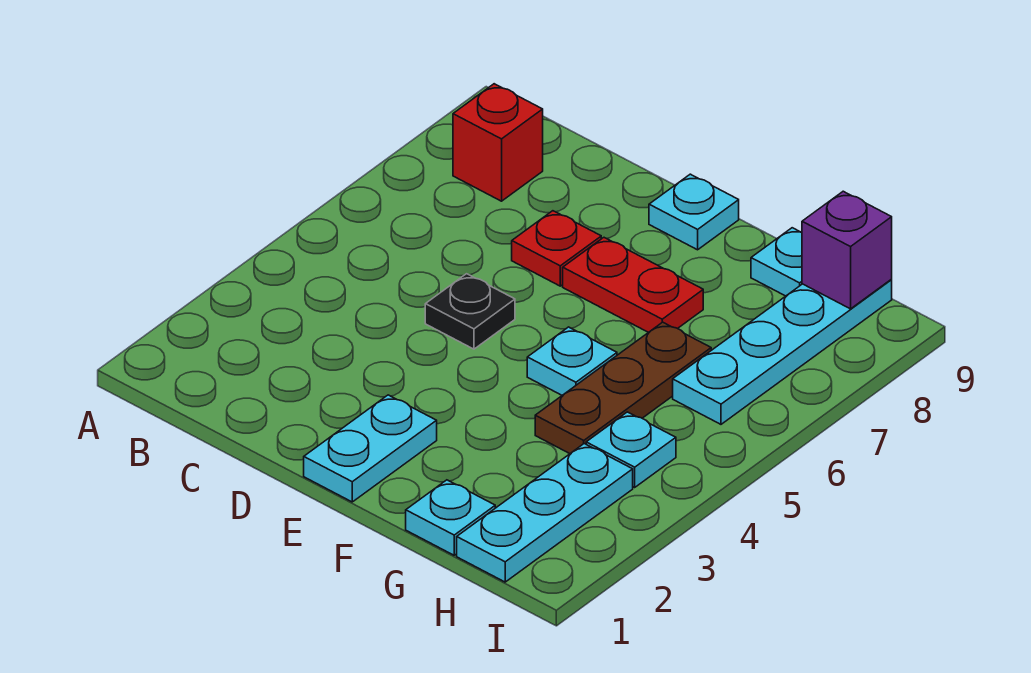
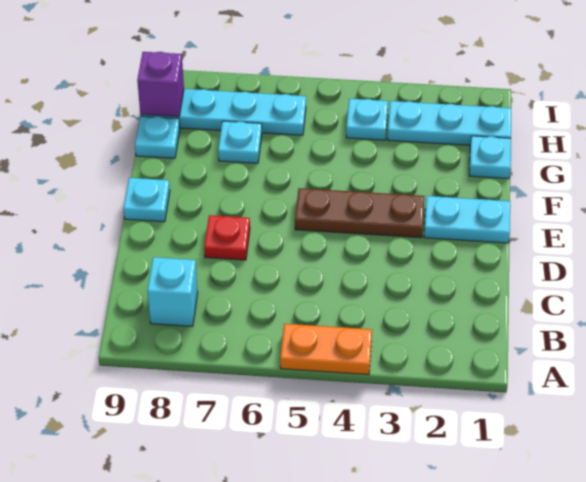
none -> orange 1x2 plate [280,324,372,375]
red 1x1 brick [453,84,543,201] -> cyan 1x1 brick [147,257,198,326]
black 1x1 plate [425,274,515,349] -> none
red 1x2 plate [563,238,703,333] -> none
cyan 1x1 plate [527,327,617,395] -> cyan 1x1 plate moved to [218,121,262,163]
brown 1x3 plate [535,322,711,454] -> brown 1x3 plate moved to [295,188,424,238]

